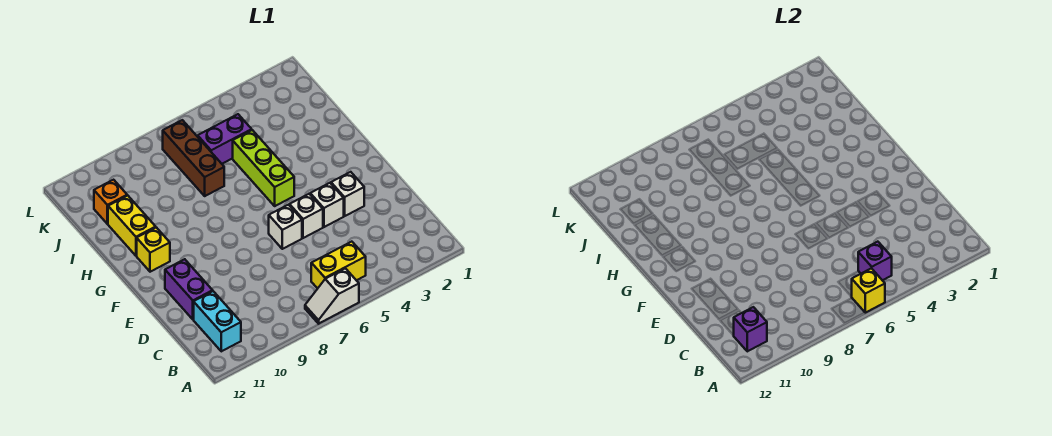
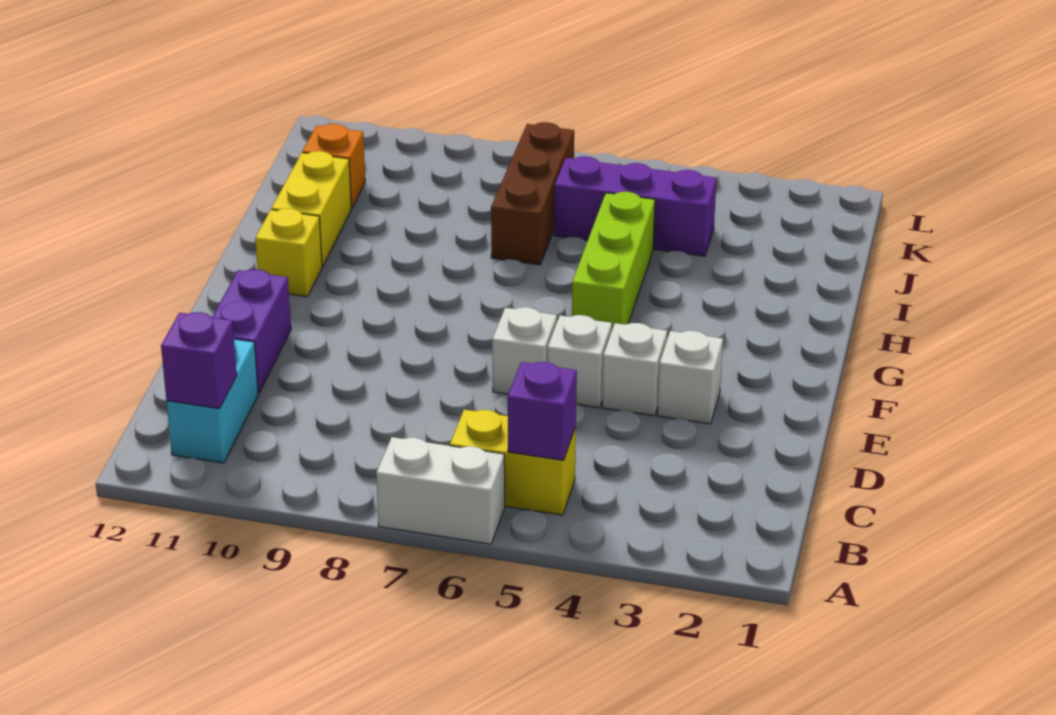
white 1x2 slope [305,268,359,324] -> white 1x2 brick [376,437,505,544]
yellow 1x1 brick [852,268,885,313] -> none
purple 1x2 brick [198,114,252,164] -> purple 1x3 brick [554,156,717,256]

